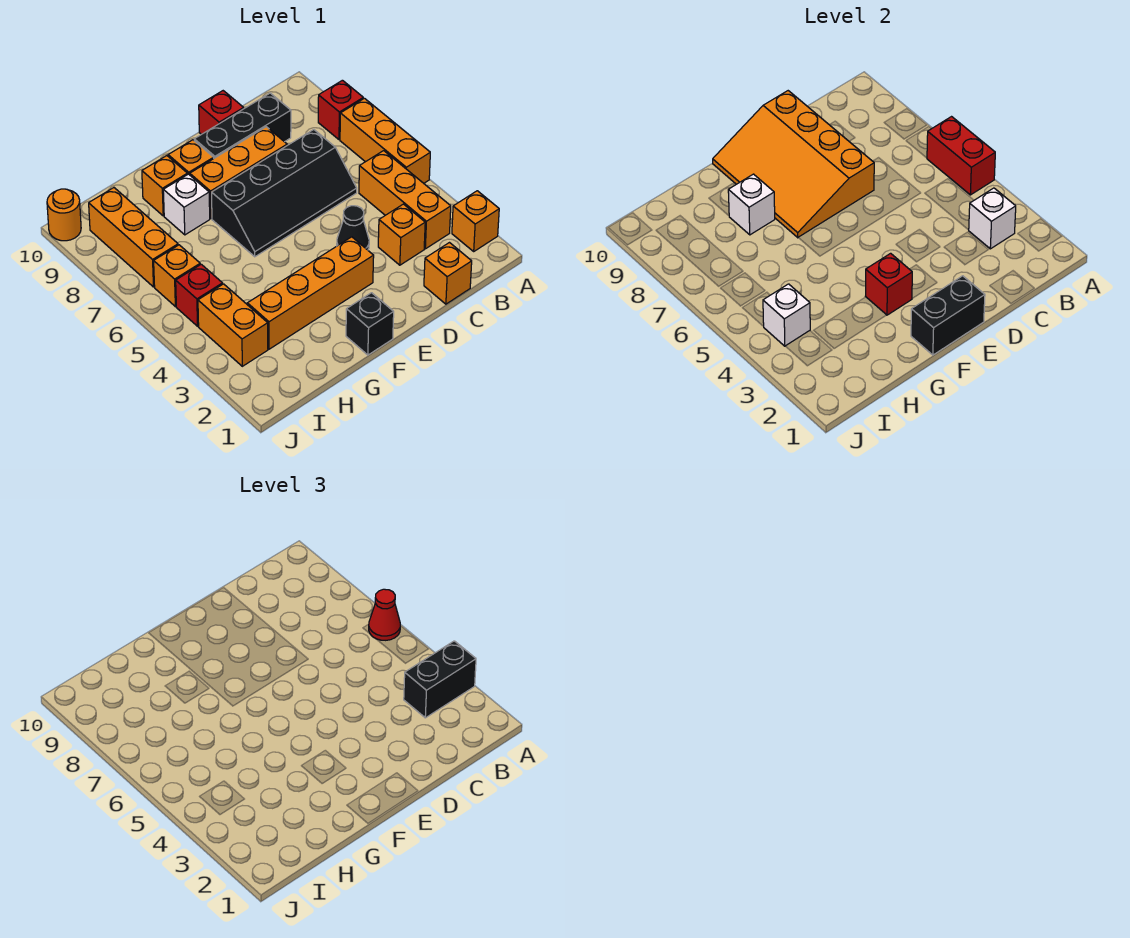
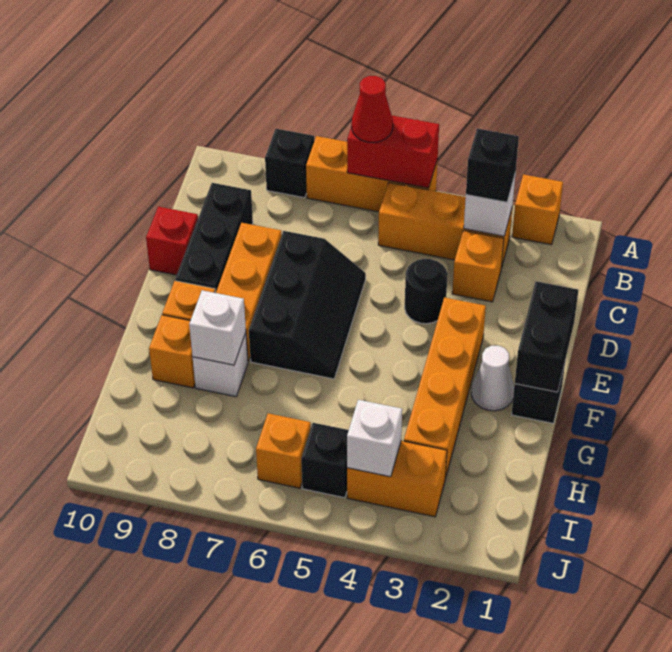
black 1x2 brick [404,641,476,718] -> black 1x1 brick [466,128,519,202]
red 1x1 brick [318,80,363,140] -> black 1x1 brick [265,129,314,198]
orange 1x1 brick [424,243,472,304] -> none
black 2x4 slope [212,130,357,257] -> black 2x3 slope [249,231,366,379]
black 1x1 cone [337,206,369,250] -> black 1x1 round brick [405,259,448,324]
orange 3x4 slope [713,91,874,238] -> none
none -> white 1x1 cone [471,346,514,411]
red 1x1 brick [865,253,912,315] -> none
red 1x1 brick [176,264,223,326] -> black 1x1 brick [301,423,349,498]
orange 1x3 brick [89,188,178,287] -> none
orange 1x1 round brick [47,189,81,241] -> none

